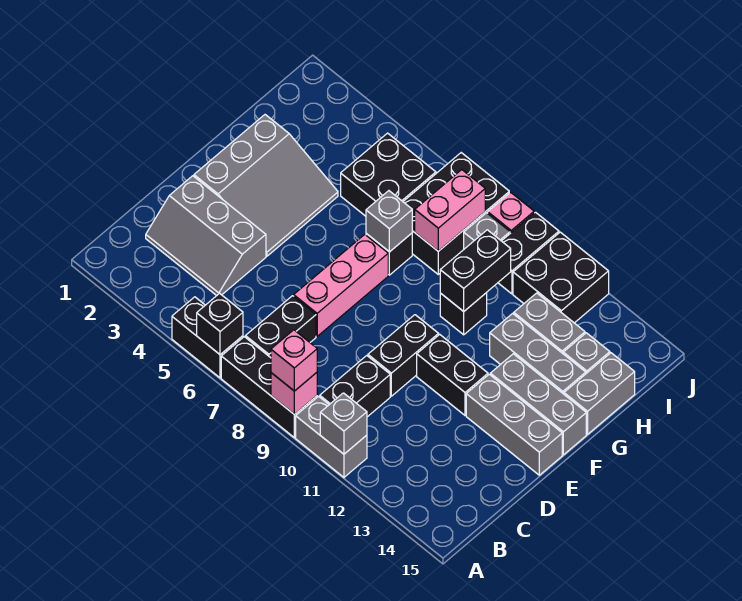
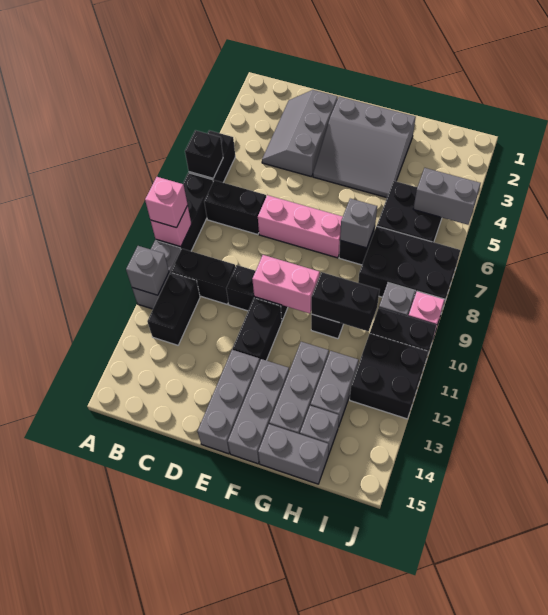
none -> black 1x2 brick [147,273,200,345]
pink 1x2 brick [415,170,485,251] -> pink 1x2 brick moved to [252,255,320,313]
none -> grey 1x2 brick [413,168,481,225]

